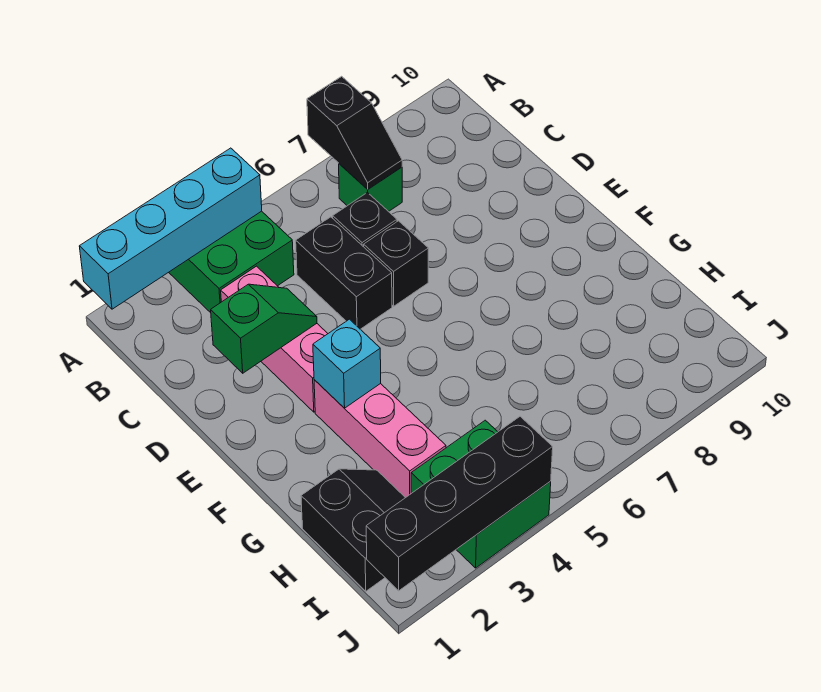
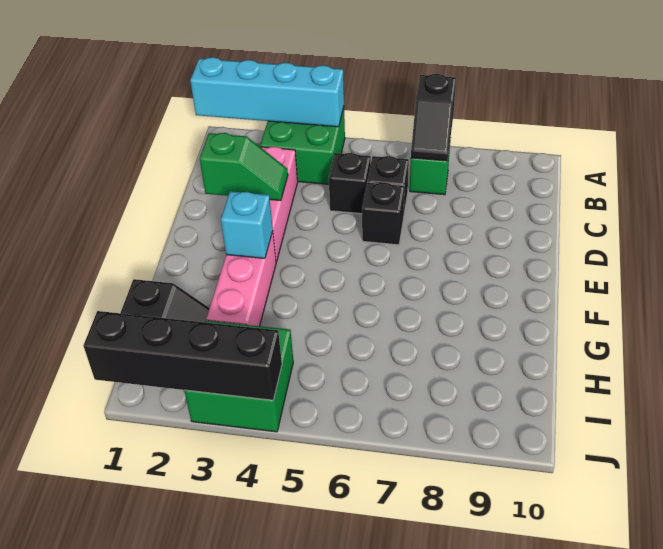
black 1x2 brick [296,217,392,329] -> black 1x1 brick [329,153,371,214]

